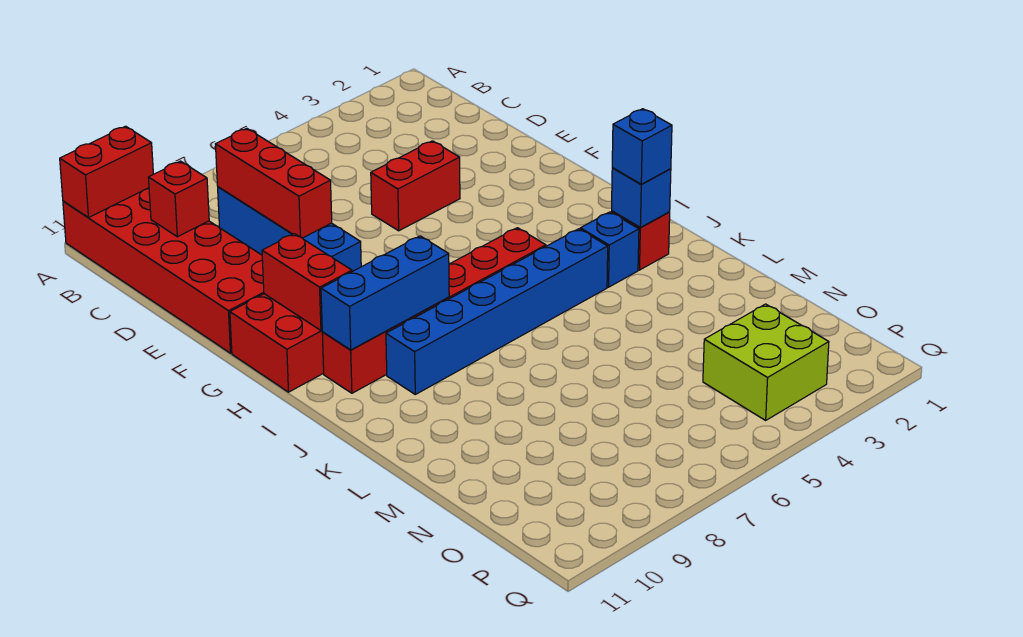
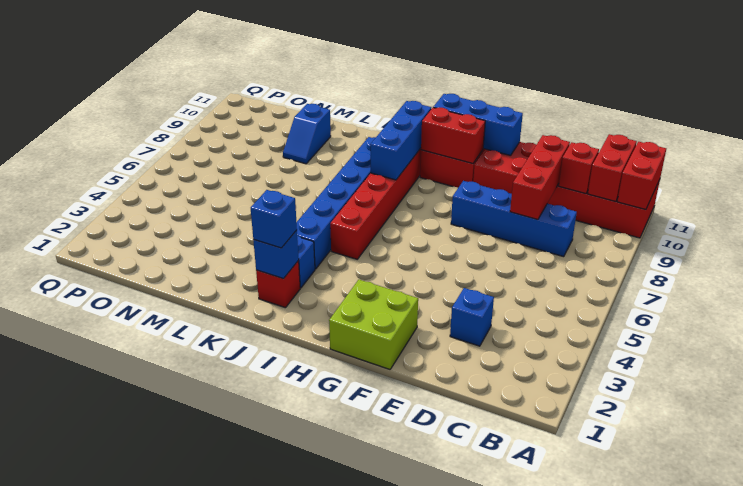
red 1x3 brick [215,128,332,238] -> red 1x3 brick turned to [510,135,570,220]
none -> blue 1x1 brick [450,288,494,346]
red 1x2 brick [371,141,460,231] -> red 1x2 brick moved to [588,134,637,202]
none -> blue 1x3 brick [433,94,523,156]
none -> blue 1x2 slope [283,104,331,164]
lime 2x2 brick [703,304,829,420] -> lime 2x2 brick moved to [329,280,418,369]

